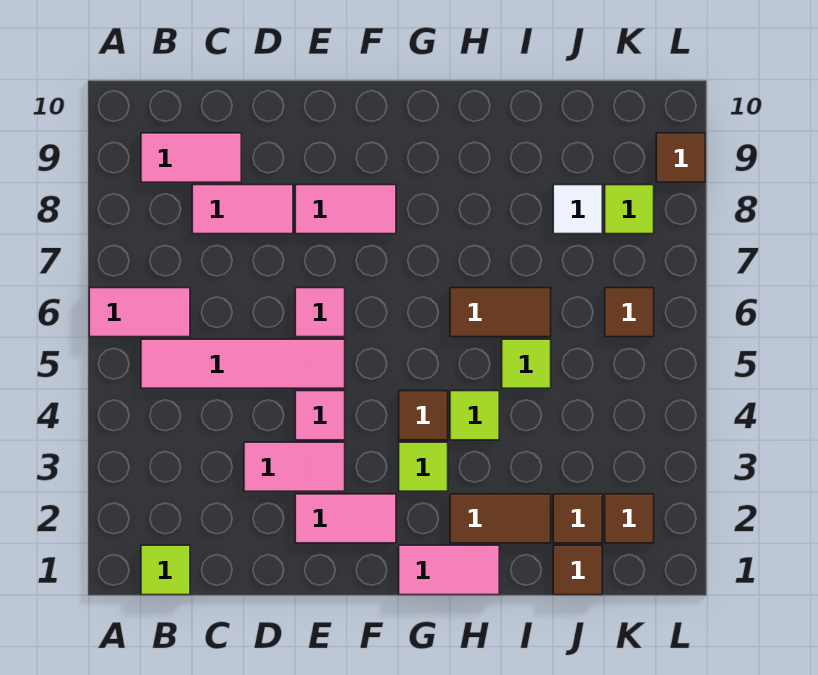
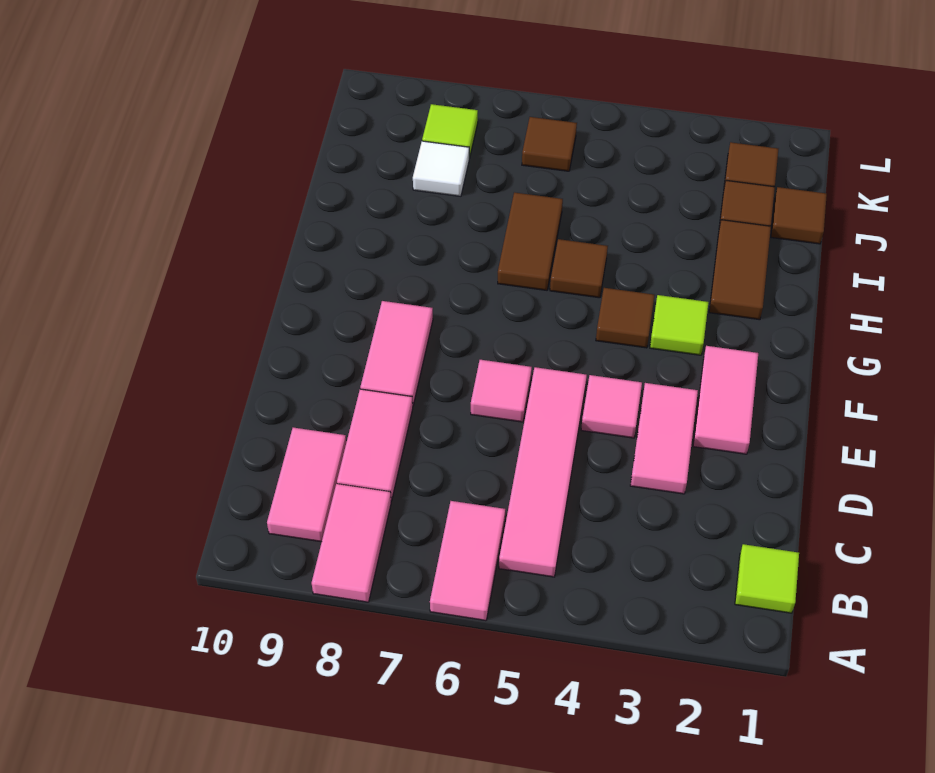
pink 1x2 tile [399,545,499,595] -> pink 1x2 tile moved to [312,484,391,602]
lime 1x1 tile [450,391,499,440] -> none
lime 1x1 tile [502,339,551,388] -> none
brown 1x1 tile [656,133,705,182] -> brown 1x1 tile moved to [550,239,608,298]

